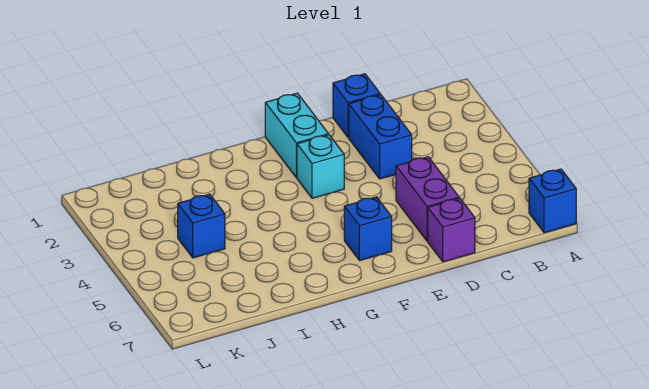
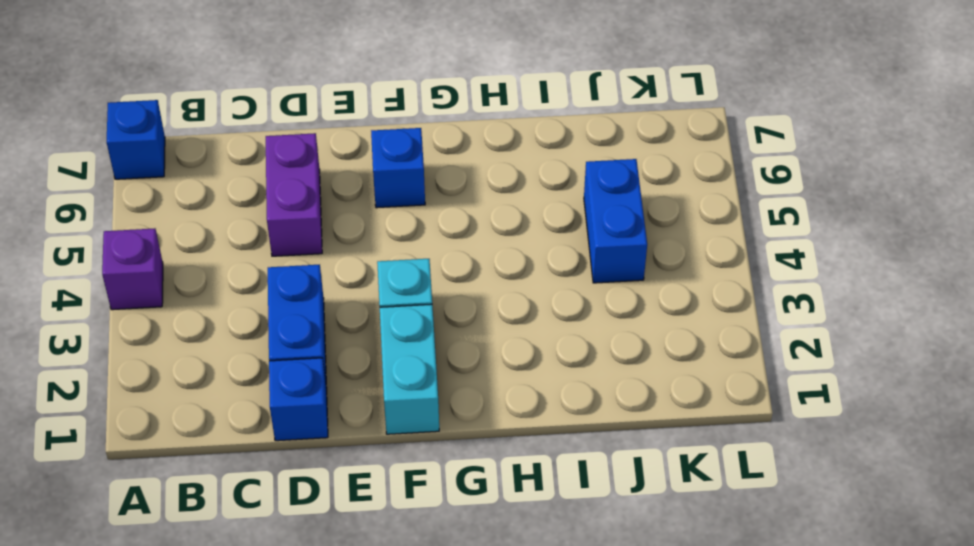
purple 1x1 brick [428,198,475,262] -> purple 1x1 brick moved to [102,228,163,310]
blue 1x1 brick [178,194,225,258] -> blue 1x2 brick [584,159,647,283]

